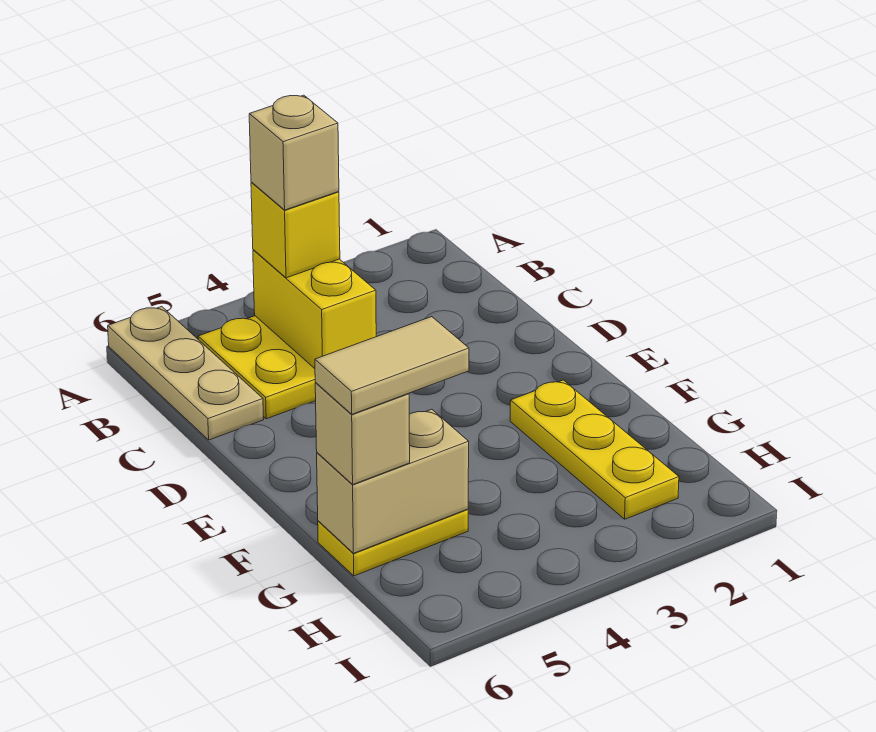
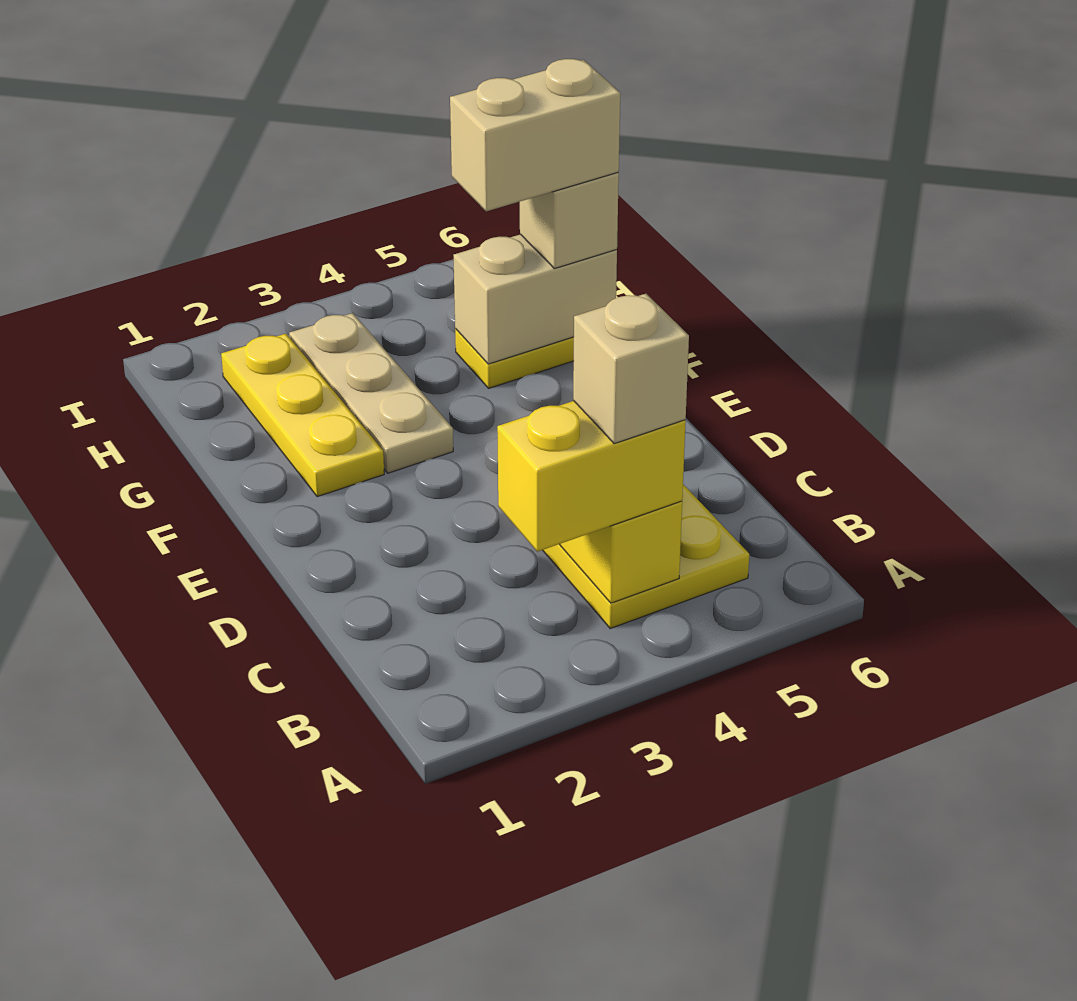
tan 1x3 plate [108,306,264,440] -> tan 1x3 plate moved to [289,313,453,473]
yellow 1x1 brick [251,182,340,278] -> yellow 1x2 brick [497,401,686,552]
tan 1x2 tile [315,317,469,414] -> tan 1x2 brick [450,59,620,211]

